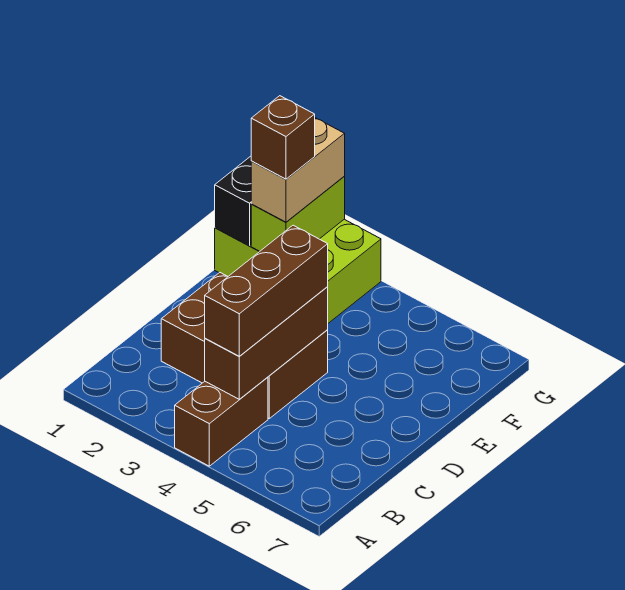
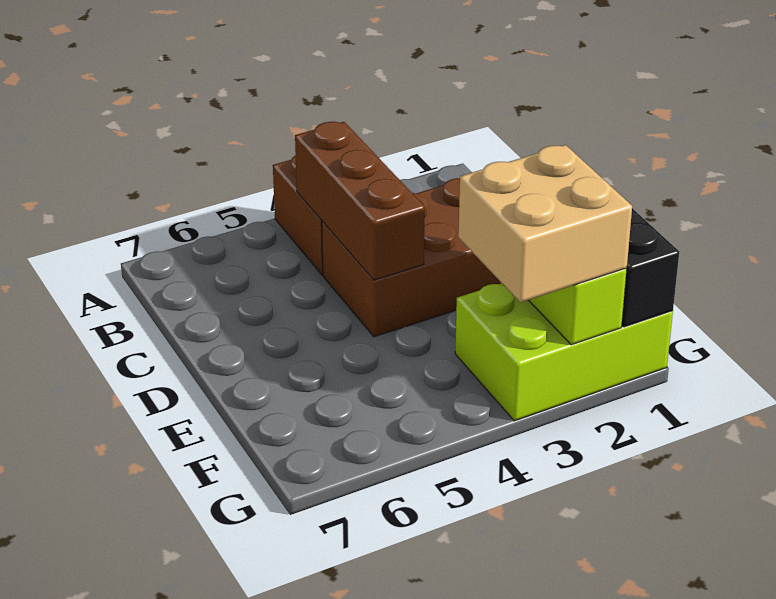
brown 1x3 brick [205,225,328,356] -> none
tan 1x2 brick [251,118,345,222] -> tan 2x2 brick [458,145,632,302]
brown 1x1 brick [251,96,315,179] -> none

